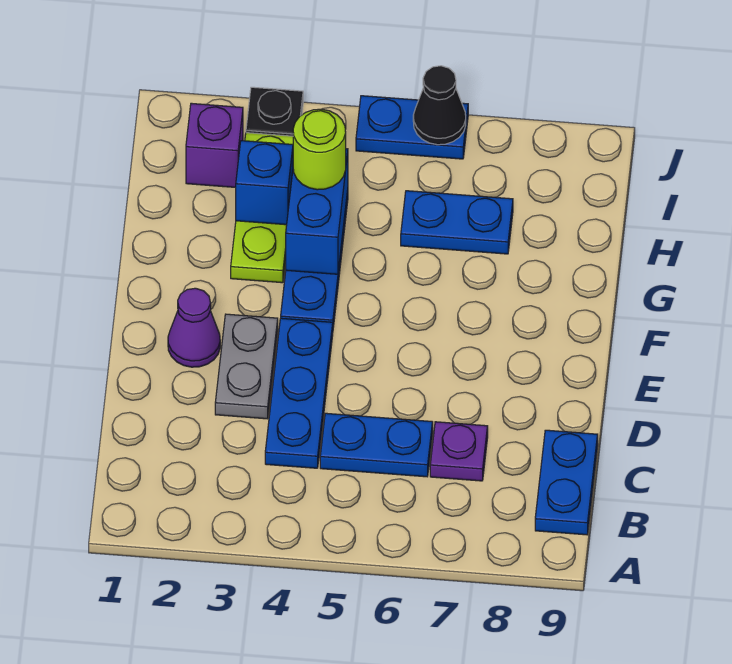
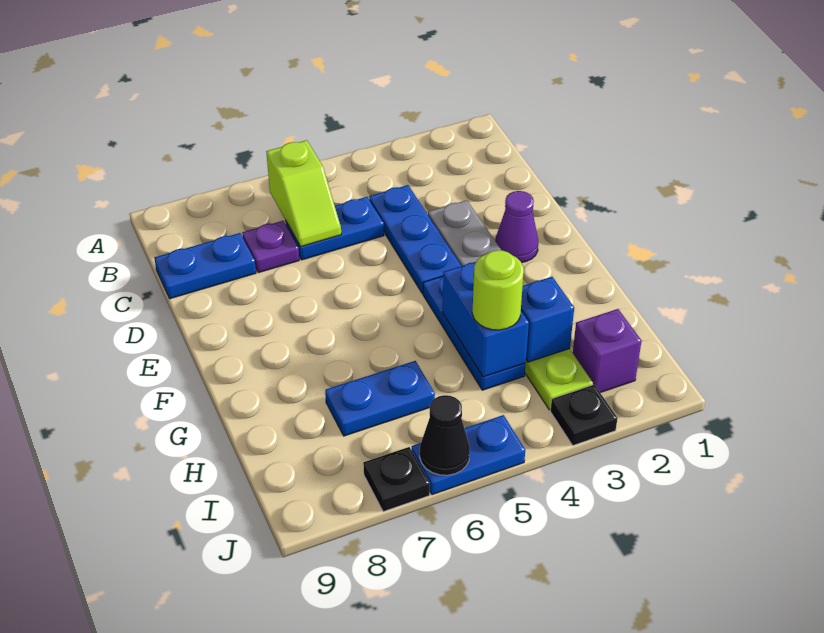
none -> lime 1x2 slope [266,140,341,247]
blue 1x2 plate [535,430,598,535] -> blue 1x2 plate turned to [154,233,256,299]
none -> black 1x1 plate [363,447,430,512]

